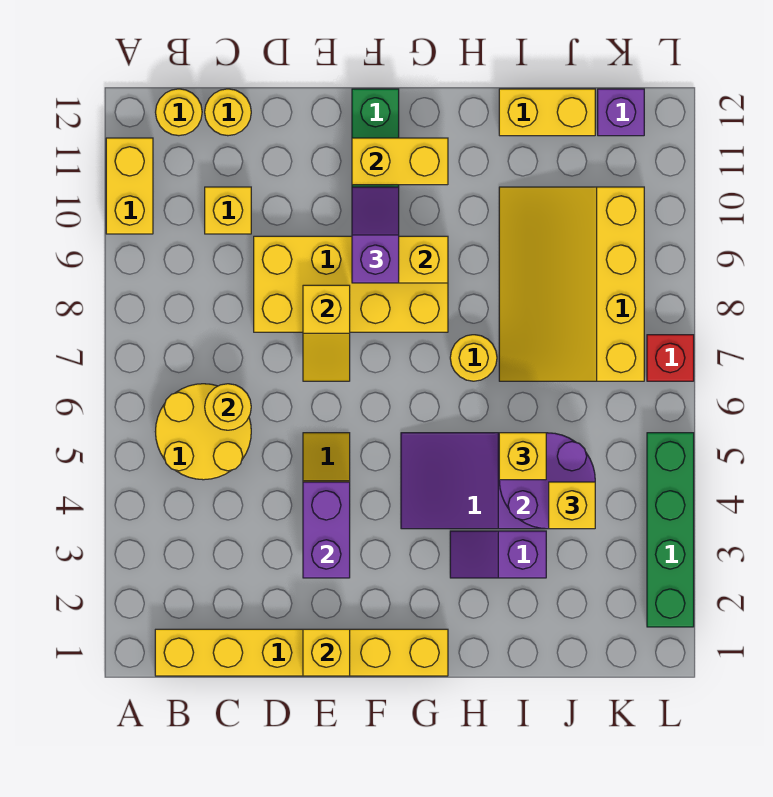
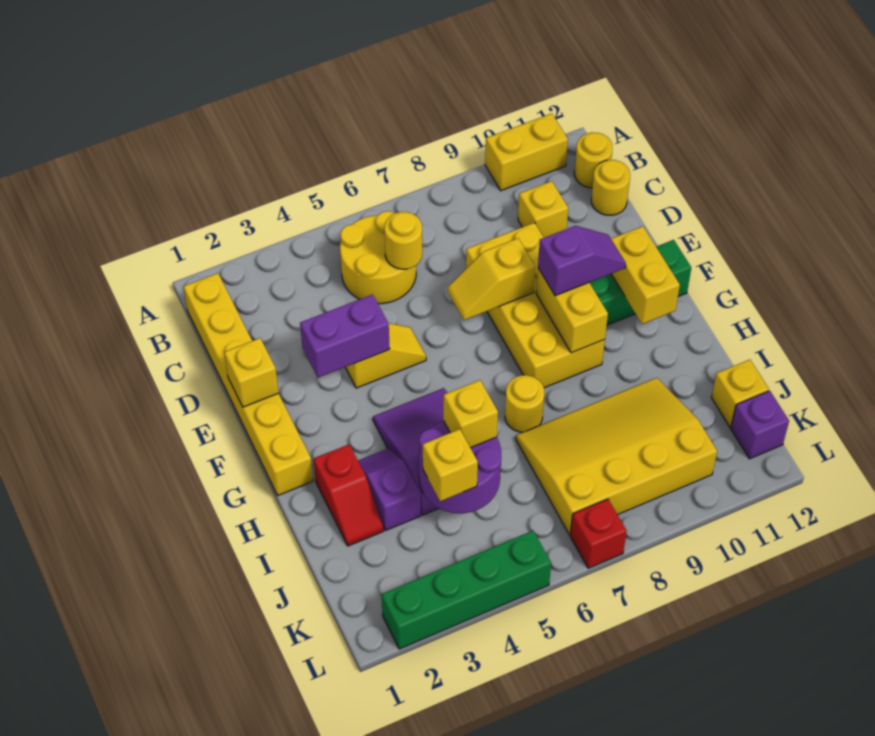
none -> red 1x2 slope [313,444,384,546]
yellow 1x2 brick [499,89,595,136] -> yellow 1x1 brick [711,360,769,427]

